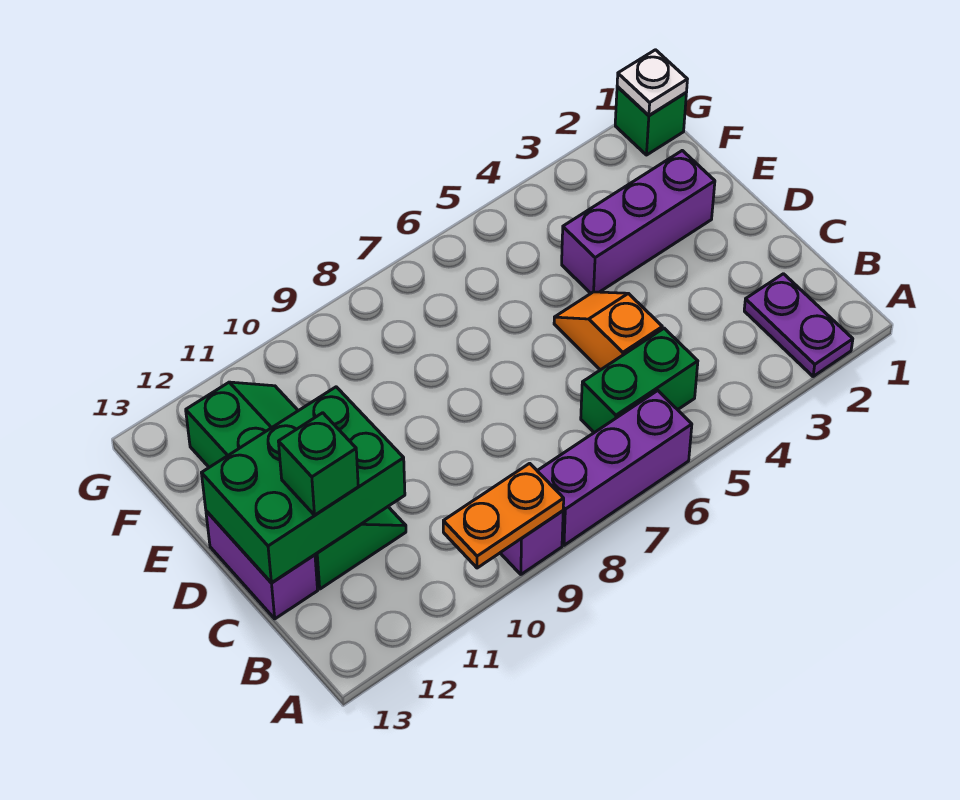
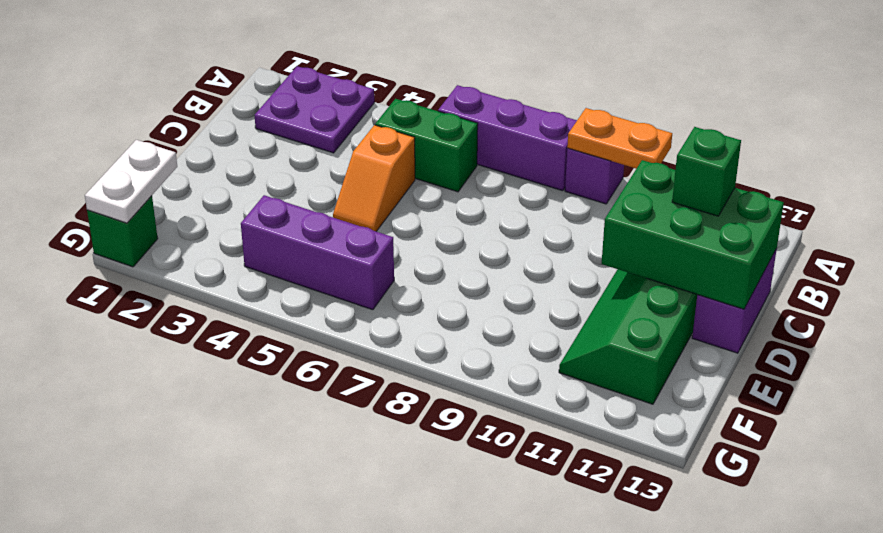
purple 1x2 plate [744,274,853,377] -> purple 2x2 plate [255,66,374,153]
purple 1x3 brick [562,151,715,293] -> purple 1x3 brick moved to [241,195,394,310]
white 1x1 plate [617,50,687,115] -> white 1x2 plate [85,140,177,223]

